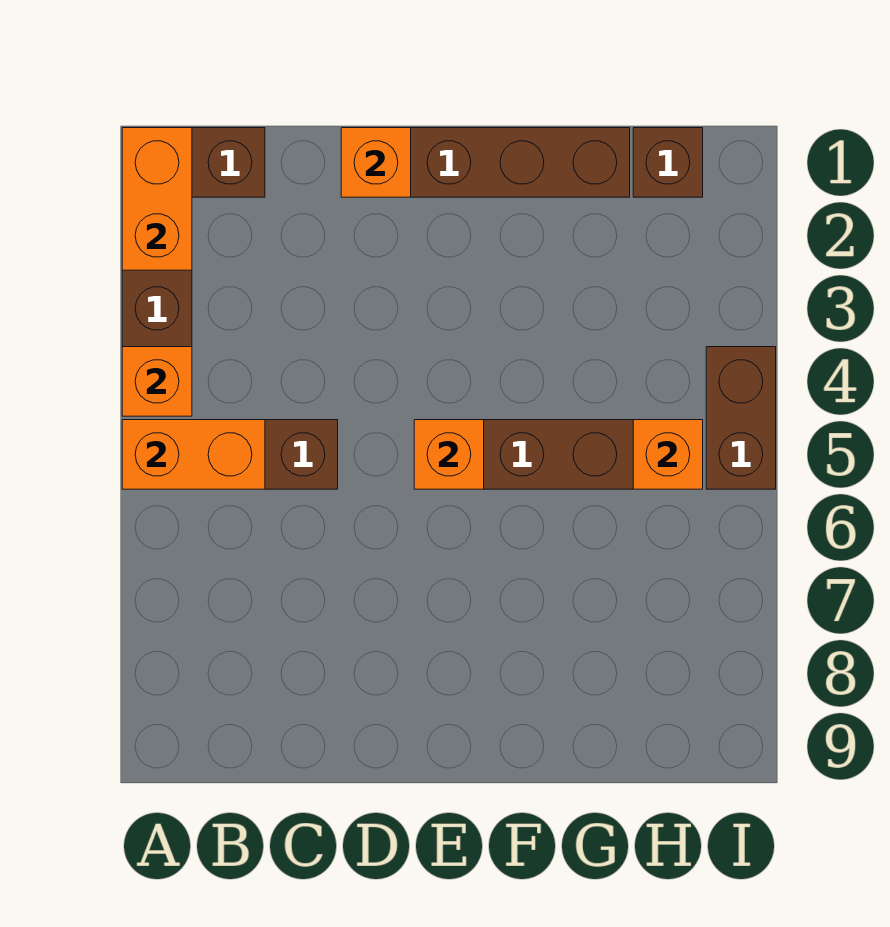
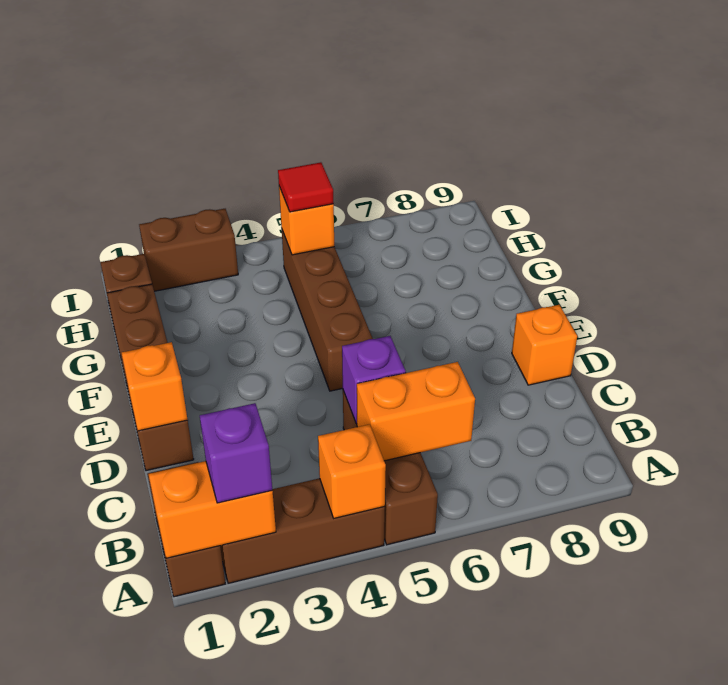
none -> purple 1x1 brick [200,403,272,503]
orange 1x2 brick [122,420,265,489] -> orange 1x2 brick turned to [357,362,475,461]
none -> purple 1x1 brick [342,336,406,424]
orange 1x1 brick [414,420,484,489] -> orange 1x1 brick moved to [512,305,577,385]
none -> red 1x1 tile [278,162,334,212]
brown 1x2 brick [706,347,776,489] -> brown 1x2 brick moved to [139,209,238,291]

